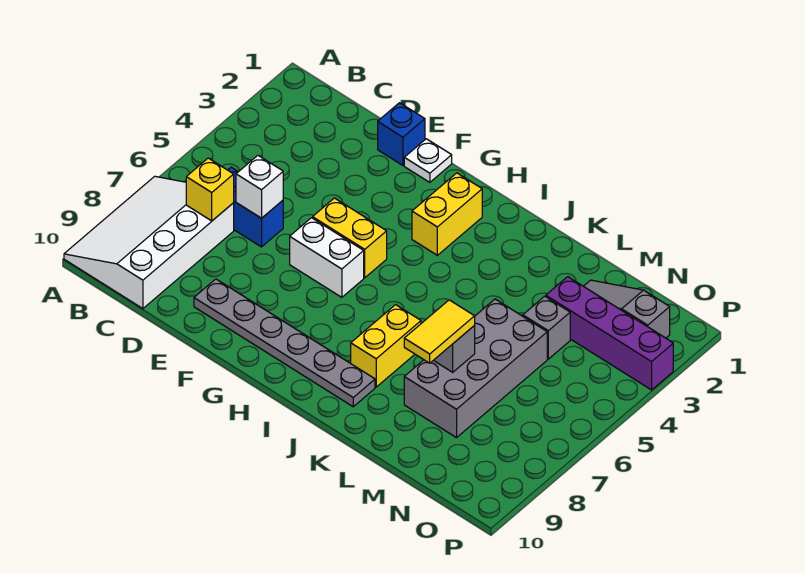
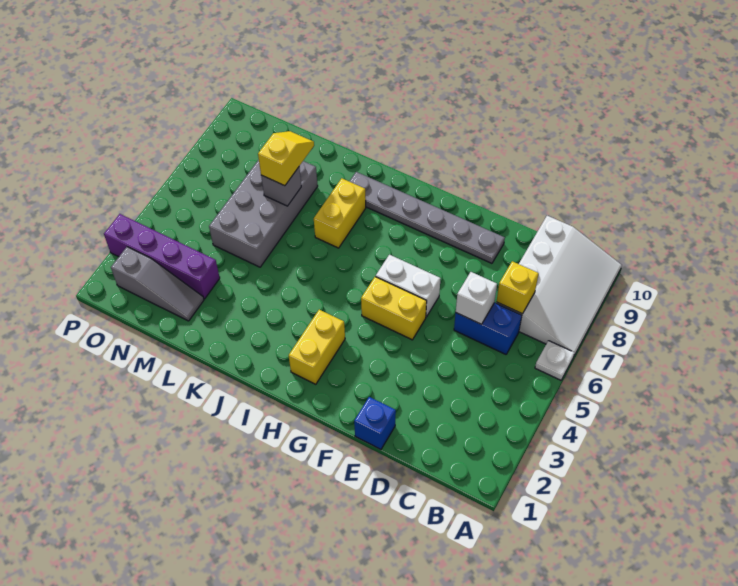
white 1x1 plate [404,139,452,182] -> white 1x1 plate moved to [535,341,574,380]
yellow 1x2 tile [404,300,475,363] -> yellow 1x2 slope [258,131,314,186]
grey 1x1 brick [523,296,570,359] -> none

